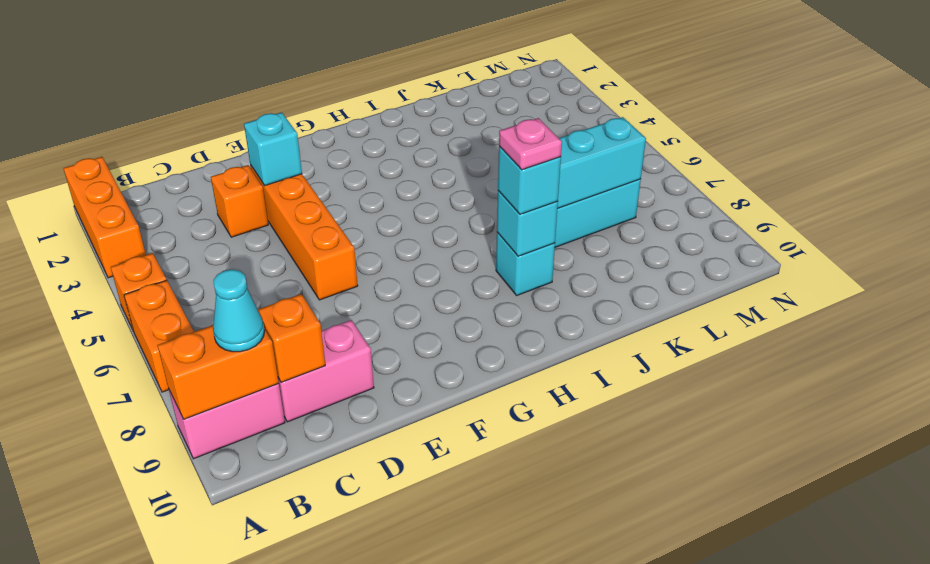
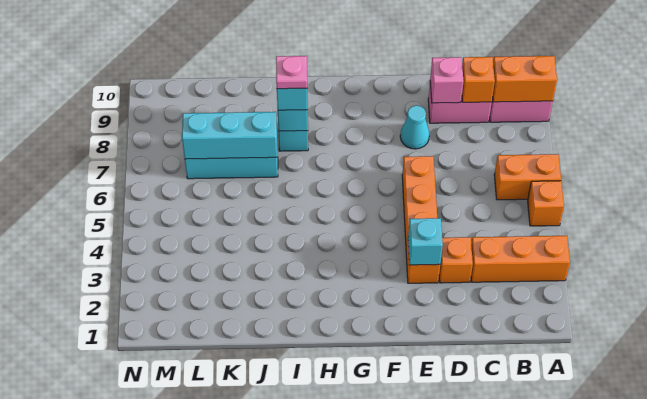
orange 1x3 brick [63,157,146,278] -> orange 1x3 brick turned to [471,236,570,282]
orange 1x2 brick [124,280,194,392] -> orange 1x2 brick turned to [494,154,561,200]
cyan 1x1 cone [213,269,265,352] -> cyan 1x1 cone moved to [400,105,429,149]
none -> pink 1x1 brick [430,57,464,103]

